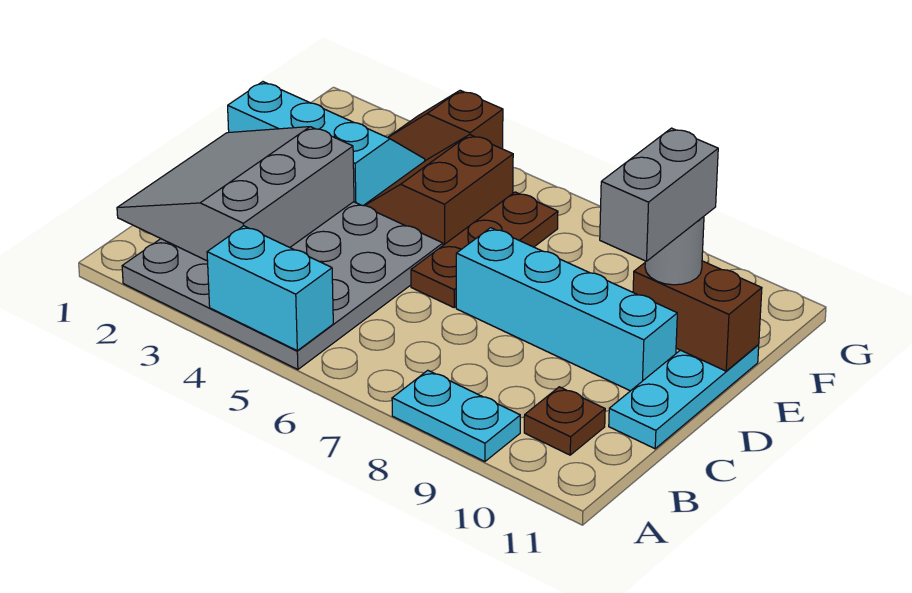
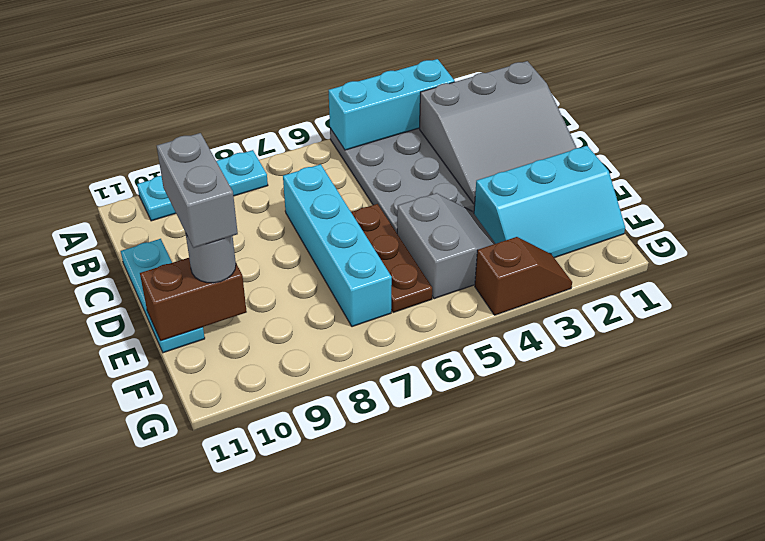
cyan 1x2 brick [207,226,333,351] -> cyan 1x3 brick [329,59,455,150]
cyan 1x2 plate [392,370,520,462] -> cyan 1x3 plate [137,150,268,221]
grey 3x3 slope [117,127,354,261] -> grey 3x3 slope turned to [419,61,577,204]
brown 1x1 plate [524,387,605,455] -> none
cyan 1x4 brick [456,228,677,391] -> cyan 1x4 brick turned to [283,164,392,327]
brown 2x2 slope [364,135,513,245] -> grey 2x2 slope [397,193,496,299]

